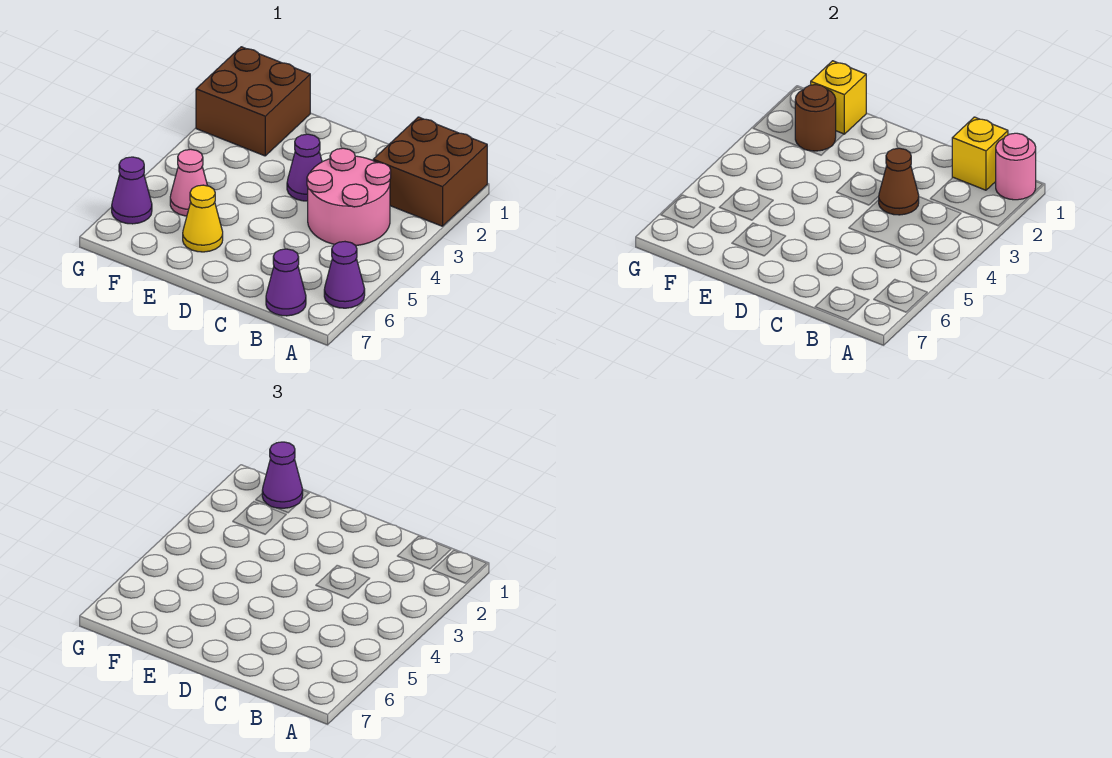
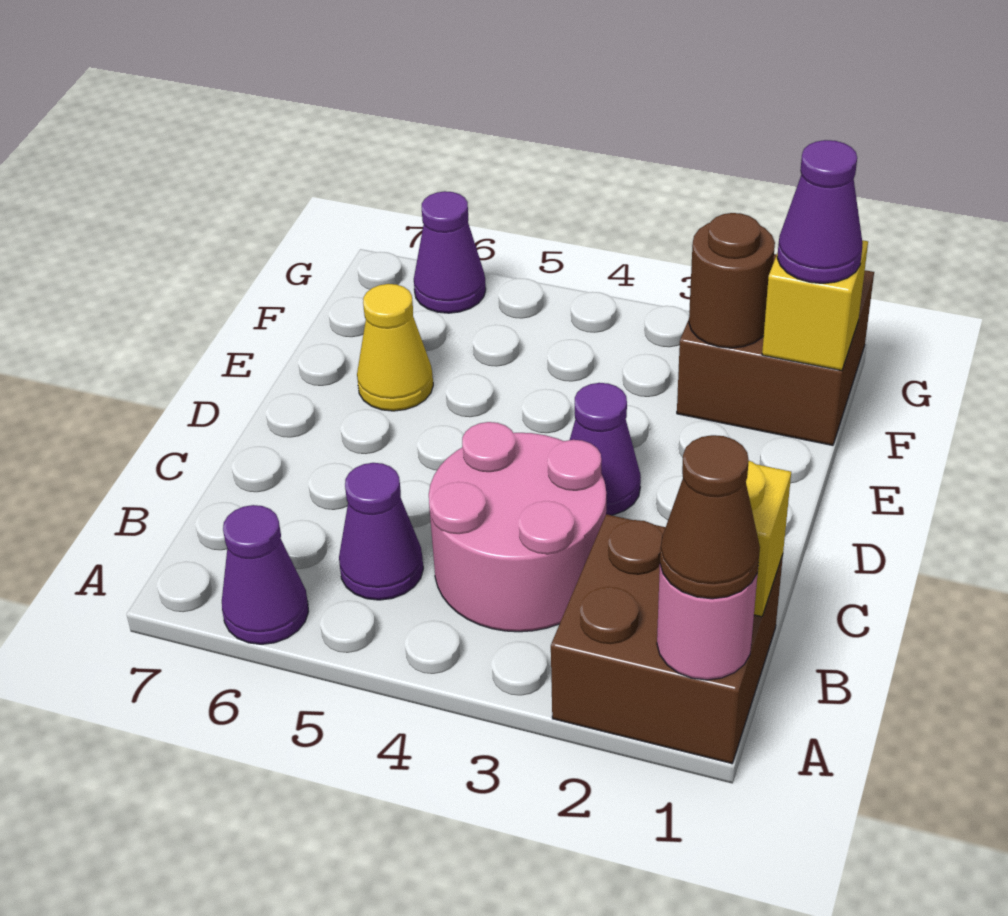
purple 1x1 cone [266,249,306,316] -> purple 1x1 cone moved to [339,463,423,600]
brown 1x1 cone [879,148,919,215] -> brown 1x1 cone moved to [660,435,760,599]
pink 1x1 cone [170,149,207,216] -> none

